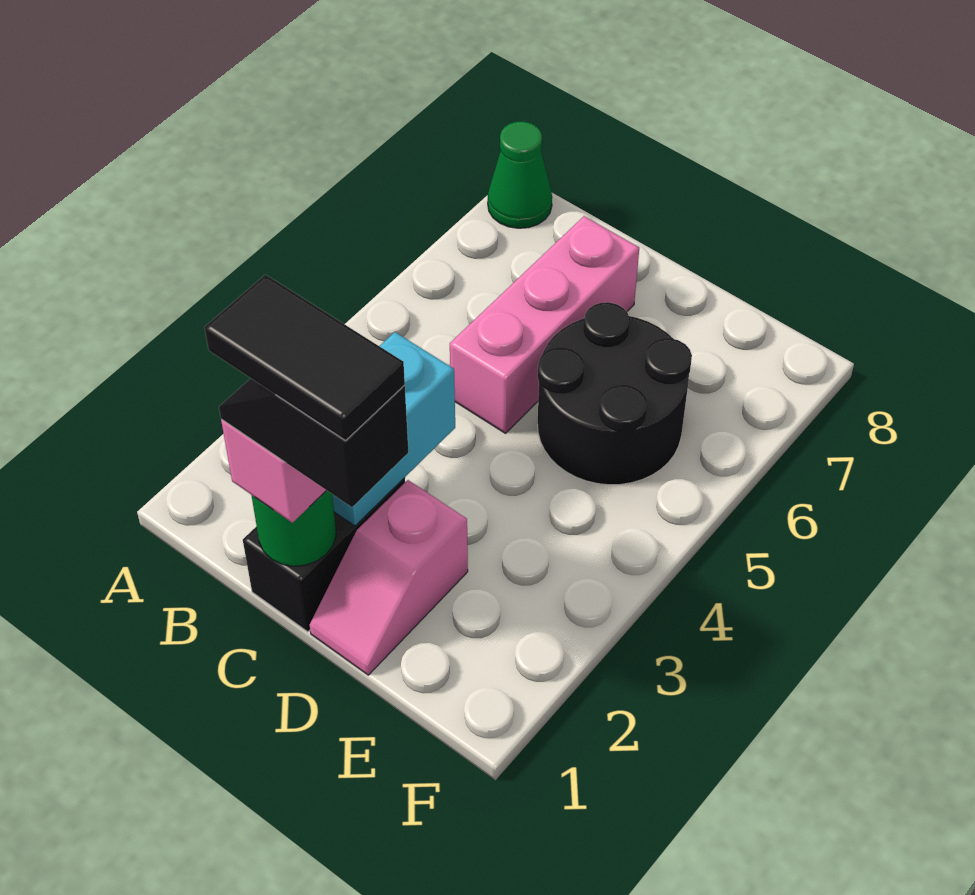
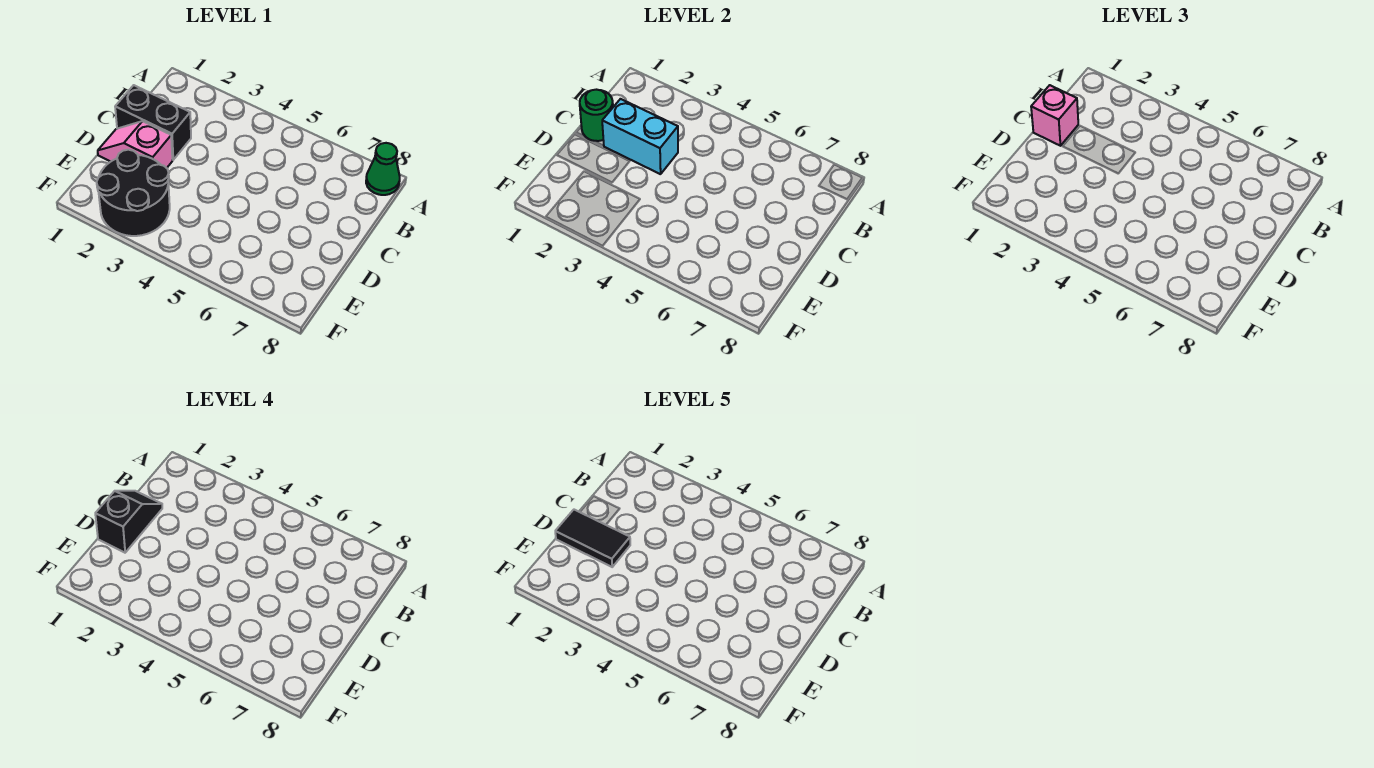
black 1x2 tile [204,275,405,441] -> black 1x2 tile turned to [555,510,630,567]
pink 1x3 brick [450,216,639,433] -> none
black 2x2 round brick [537,302,692,485] -> black 2x2 round brick moved to [97,150,170,236]

